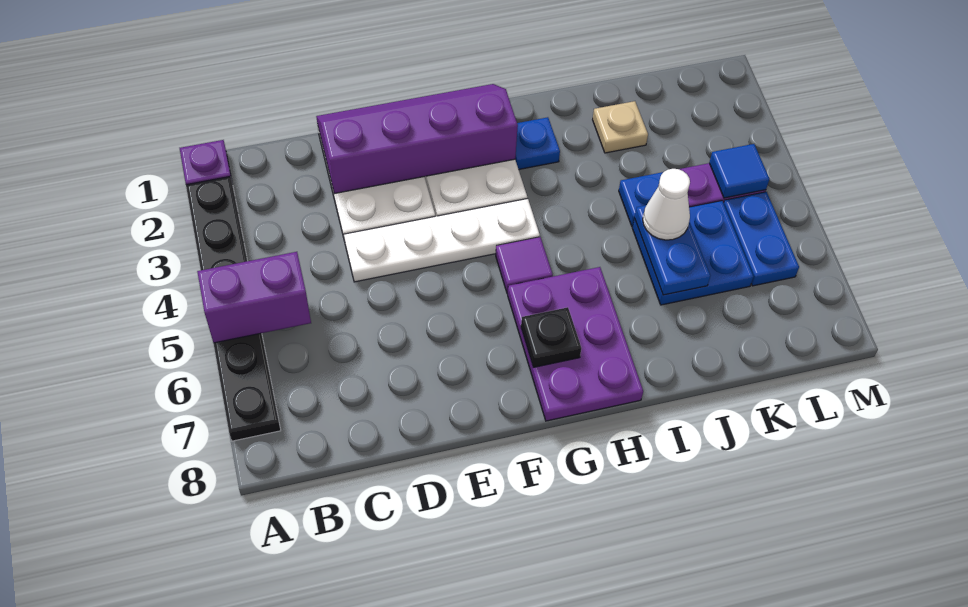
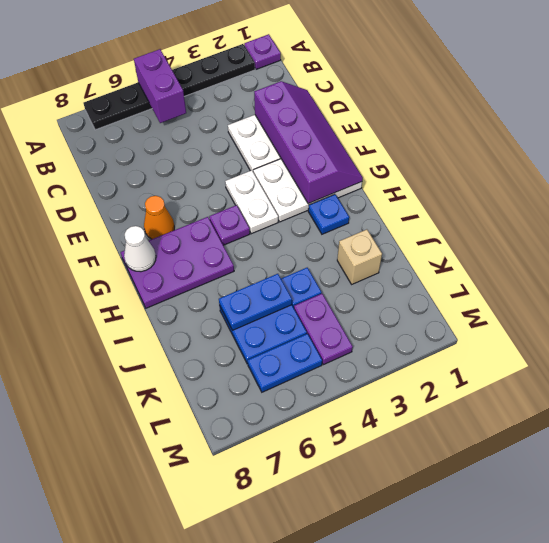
white 1x4 plate [344,198,540,282] -> white 1x2 plate [225,170,278,234]
none -> orange 1x1 cone [144,196,174,239]
purple 1x1 tile [496,237,553,293] -> purple 1x1 plate [209,205,250,245]
black 1x1 plate [521,307,581,368] -> none
tan 1x1 plate [593,101,648,153] -> tan 1x1 brick [337,229,382,284]
white 1x1 cone [643,169,690,240] -> white 1x1 cone moved to [124,226,156,272]
blue 1x1 tile [709,144,769,198] -> none

